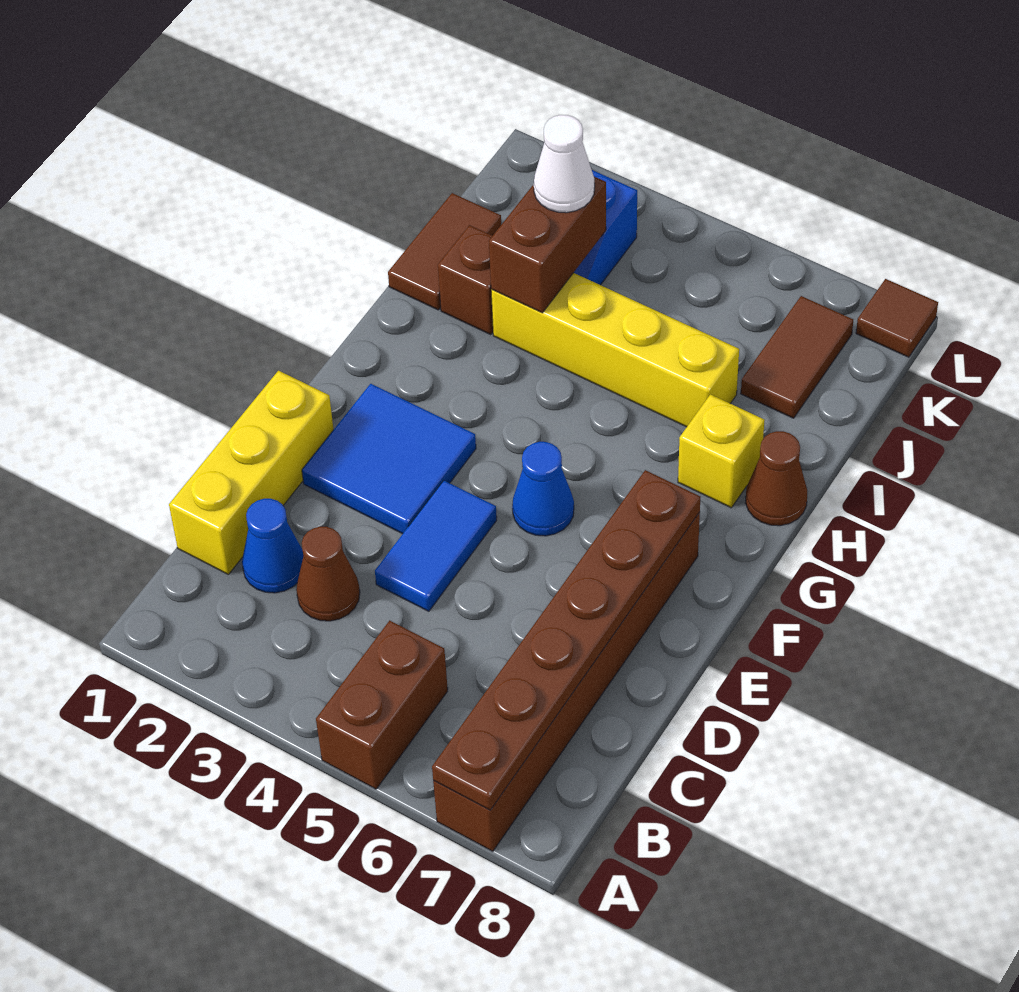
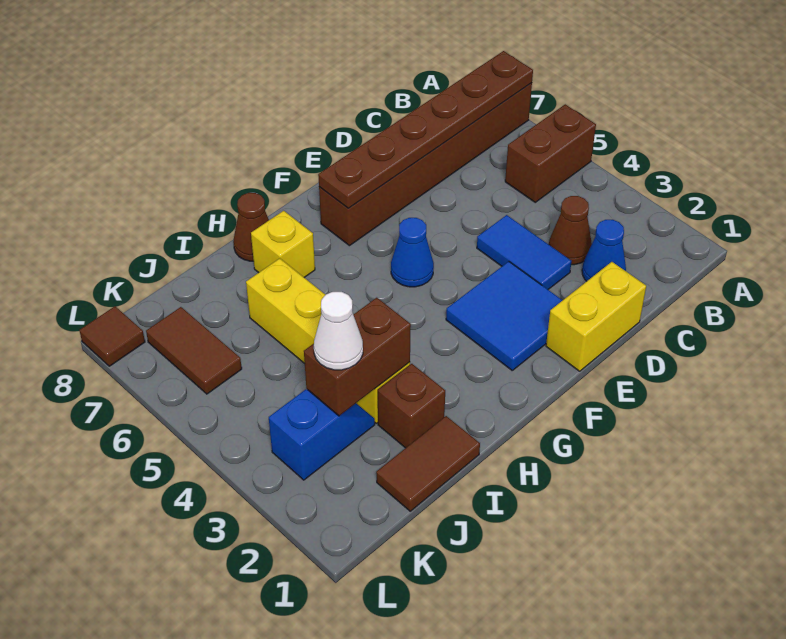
yellow 1x3 brick [169,371,334,574] -> yellow 1x2 brick [546,262,646,371]
blue 1x2 tile [375,481,497,611] -> blue 1x2 tile turned to [477,215,572,289]
brown 1x2 tile [741,296,853,418] -> brown 1x2 tile turned to [146,307,242,394]

